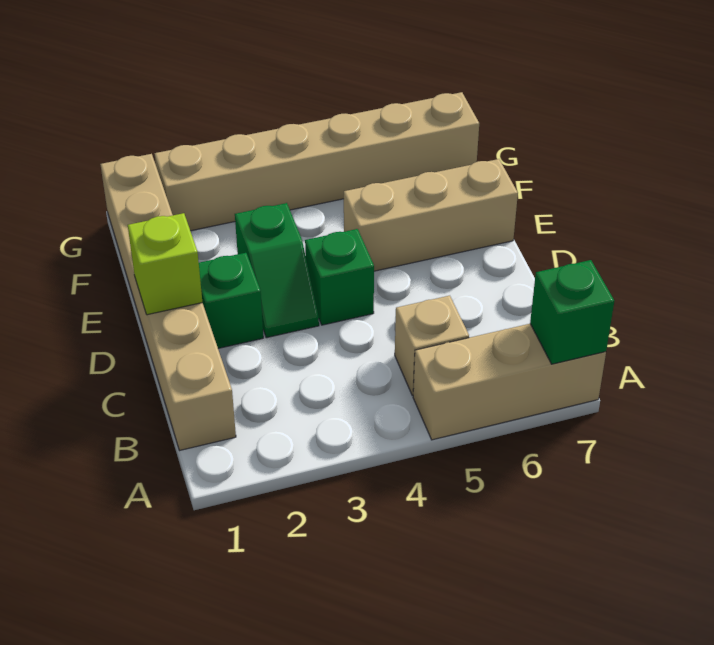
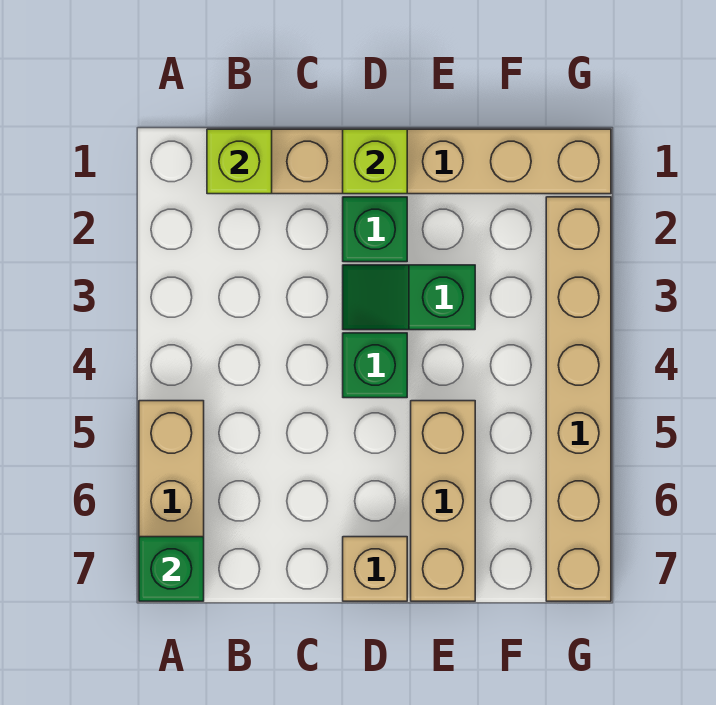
none -> lime 1x1 brick [207,129,272,194]
tan 1x1 brick [395,296,469,396] -> tan 1x1 brick moved to [343,537,407,601]

